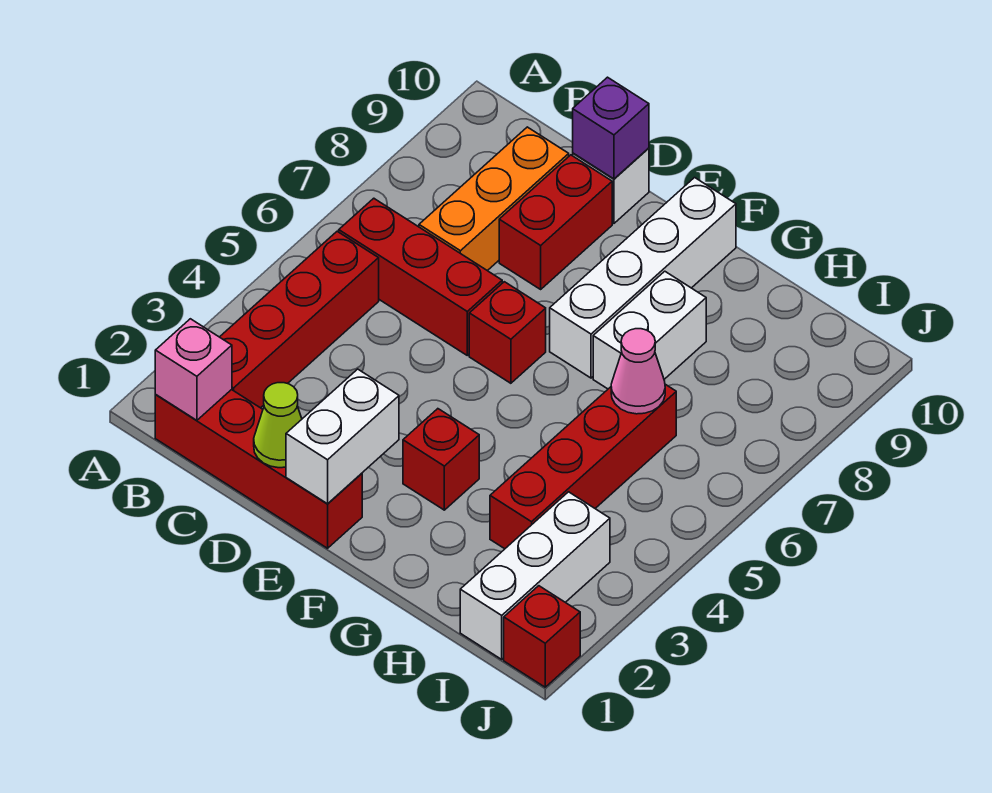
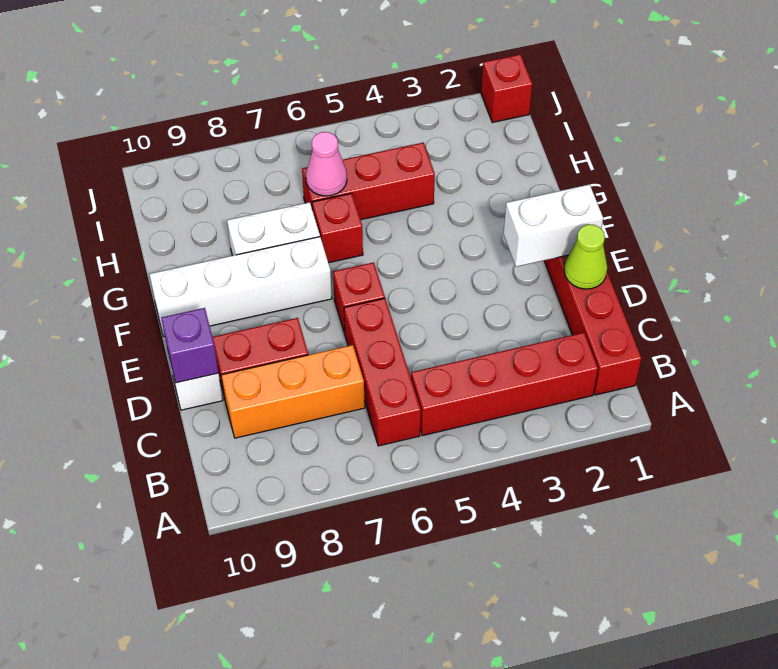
pink 1x1 brick [155,319,232,420] -> none
red 1x1 brick [403,409,479,510] -> red 1x1 brick moved to [312,193,363,263]
red 1x4 brick [490,384,676,549] -> red 1x3 brick [302,142,435,220]
white 1x3 brick [460,492,610,659] -> none

